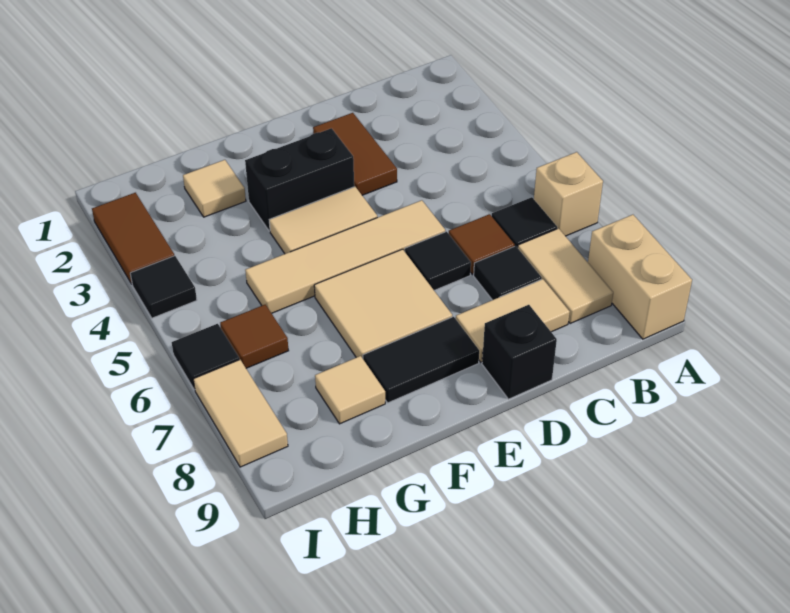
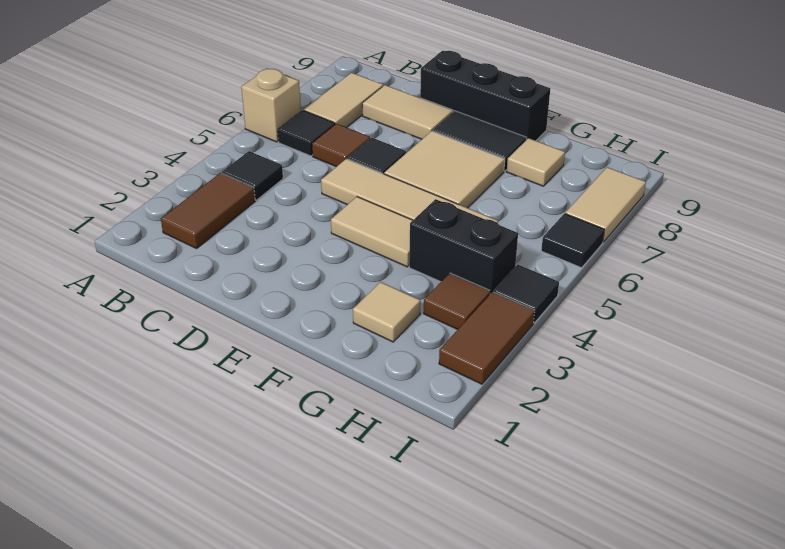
tan 1x2 brick [588,215,692,339] -> none
black 1x1 tile [474,246,542,300] -> black 1x1 tile moved to [222,151,283,200]
brown 1x2 tile [313,113,397,195] -> brown 1x2 tile moved to [161,173,255,248]
black 1x1 brick [482,305,557,399] -> black 1x3 brick [420,51,550,141]
black 1x2 brick [245,128,354,231] -> black 1x2 brick moved to [409,199,518,294]
brown 1x1 tile [220,305,289,368] -> brown 1x1 tile moved to [424,273,490,329]

